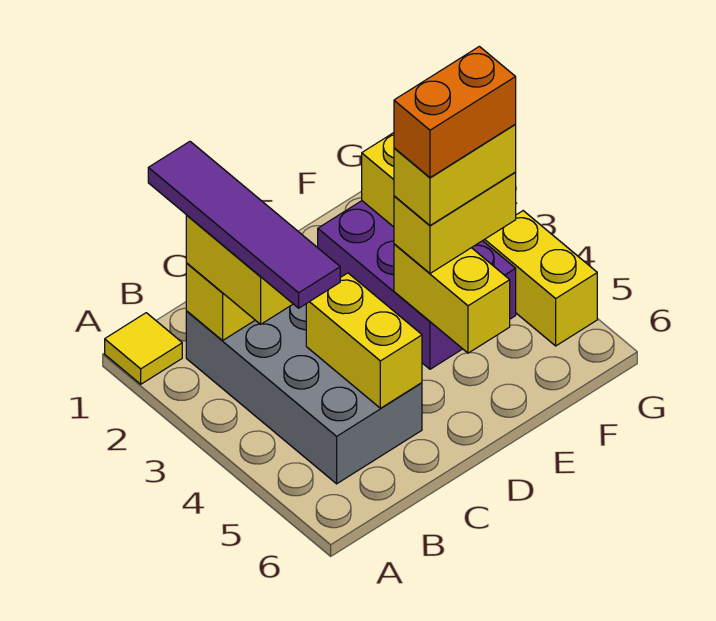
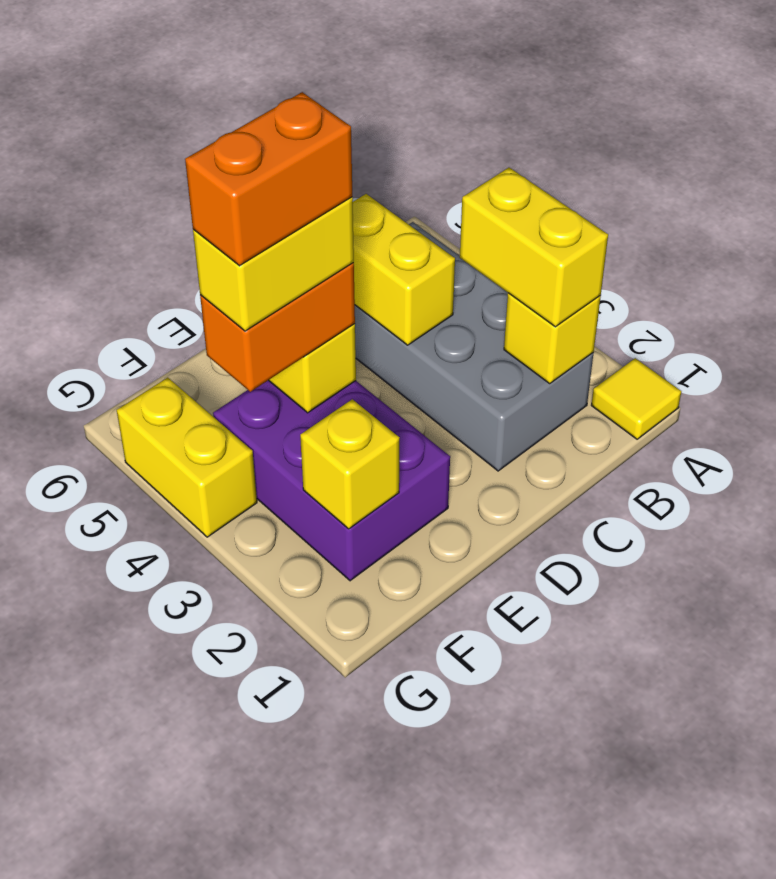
purple 1x4 tile [148,142,340,308] -> none
yellow 1x2 brick [394,173,516,273] -> orange 1x2 brick [200,263,355,392]

